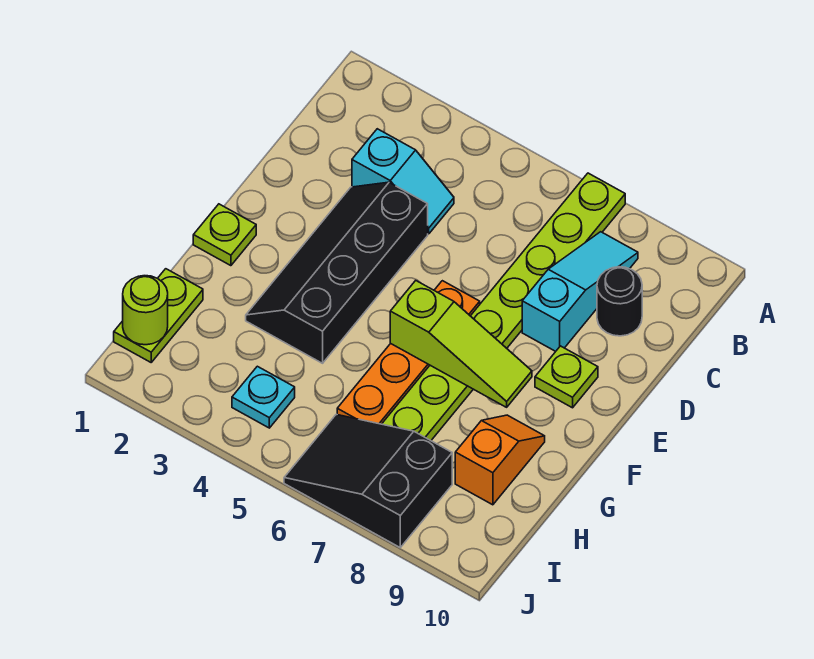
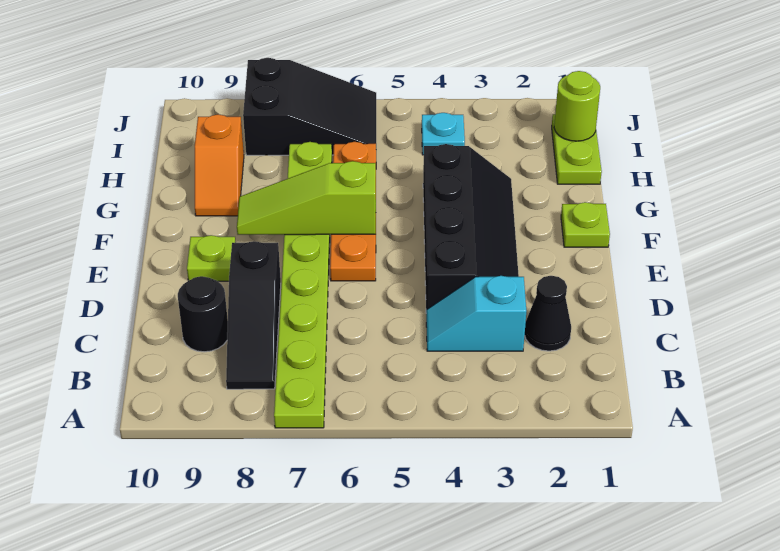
cyan 1x3 slope [522,232,638,351] -> black 1x3 slope [226,241,281,389]
none -> black 1x1 cone [525,276,571,351]

